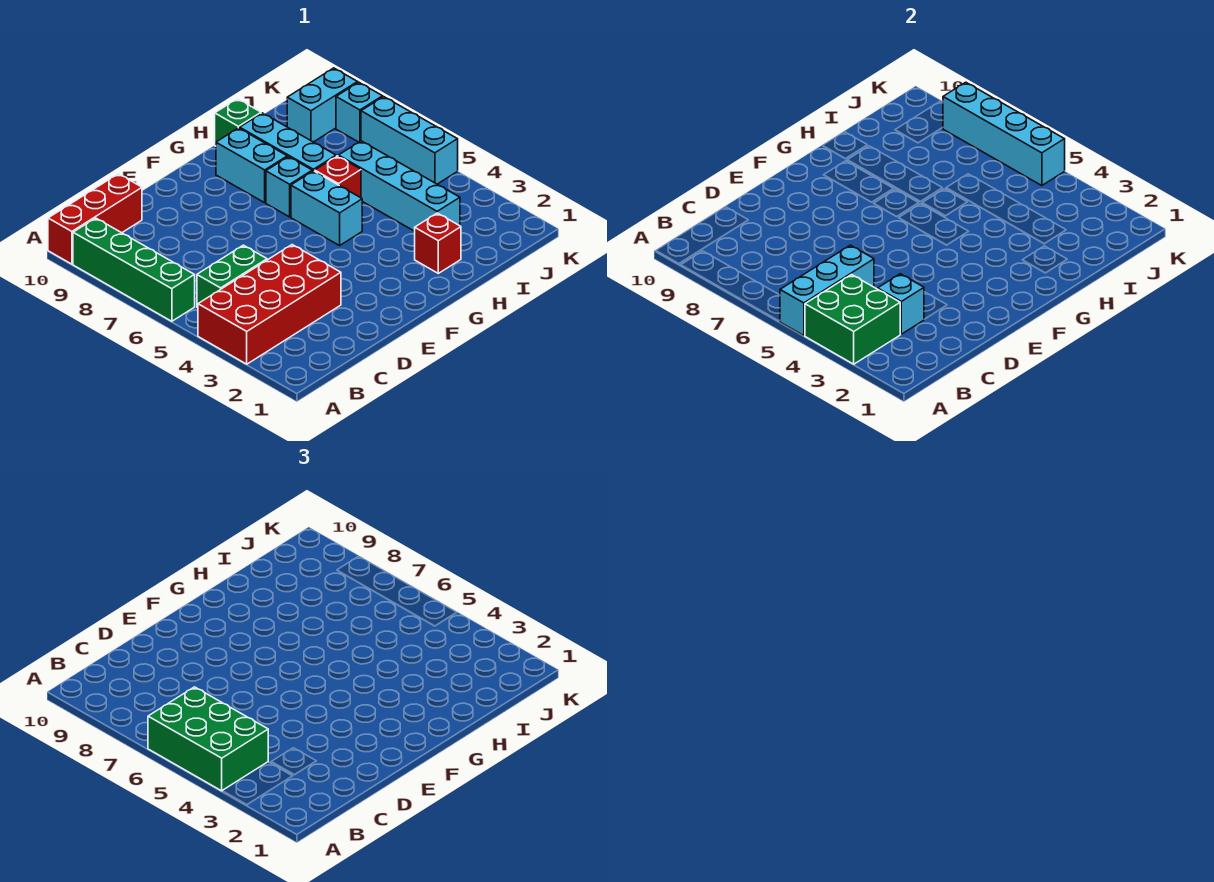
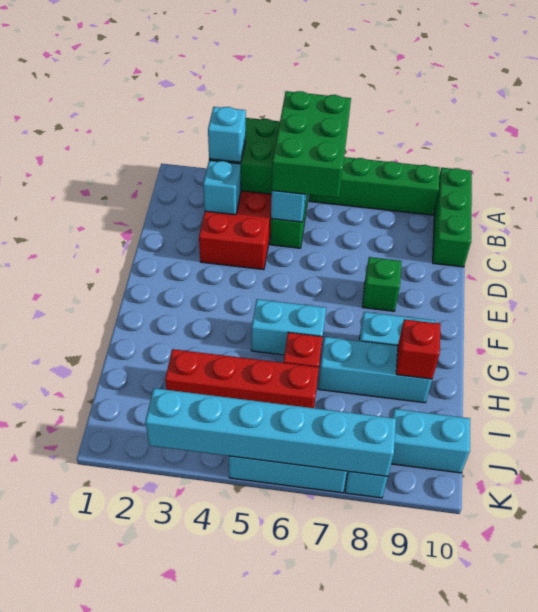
green 2x3 brick [148,687,268,791] -> green 2x3 brick turned to [272,91,351,198]
red 1x3 brick [48,174,142,264] -> green 1x3 brick [433,168,472,267]
cyan 1x1 brick [266,157,312,217] -> cyan 1x1 brick moved to [208,107,246,162]
red 1x1 brick [415,213,461,273] -> red 1x1 brick moved to [396,319,441,379]
green 1x1 brick [215,99,261,146] -> green 1x1 brick moved to [362,257,402,311]
cyan 1x4 brick [338,141,460,231] -> red 1x4 brick [165,349,319,408]
cyan 1x2 brick [287,68,358,142] -> cyan 1x2 brick turned to [391,409,470,473]
cyan 1x4 brick [943,82,1065,186] -> cyan 1x6 brick [145,388,396,476]

